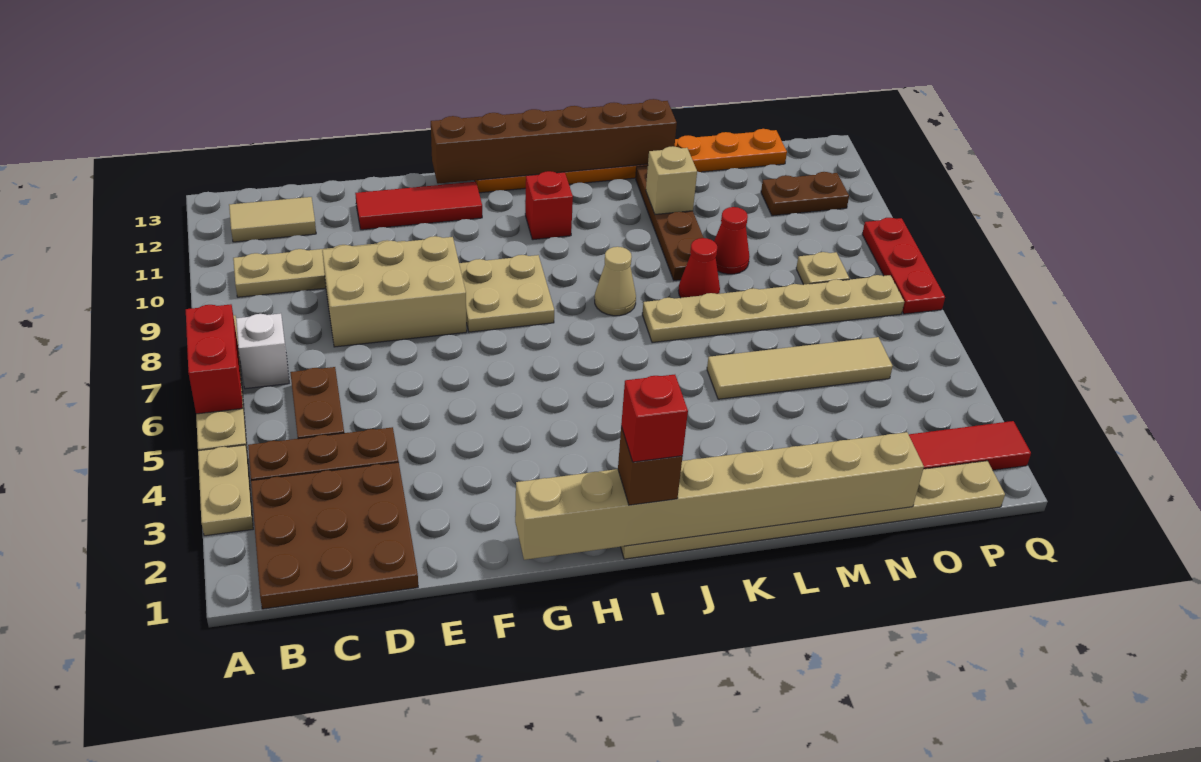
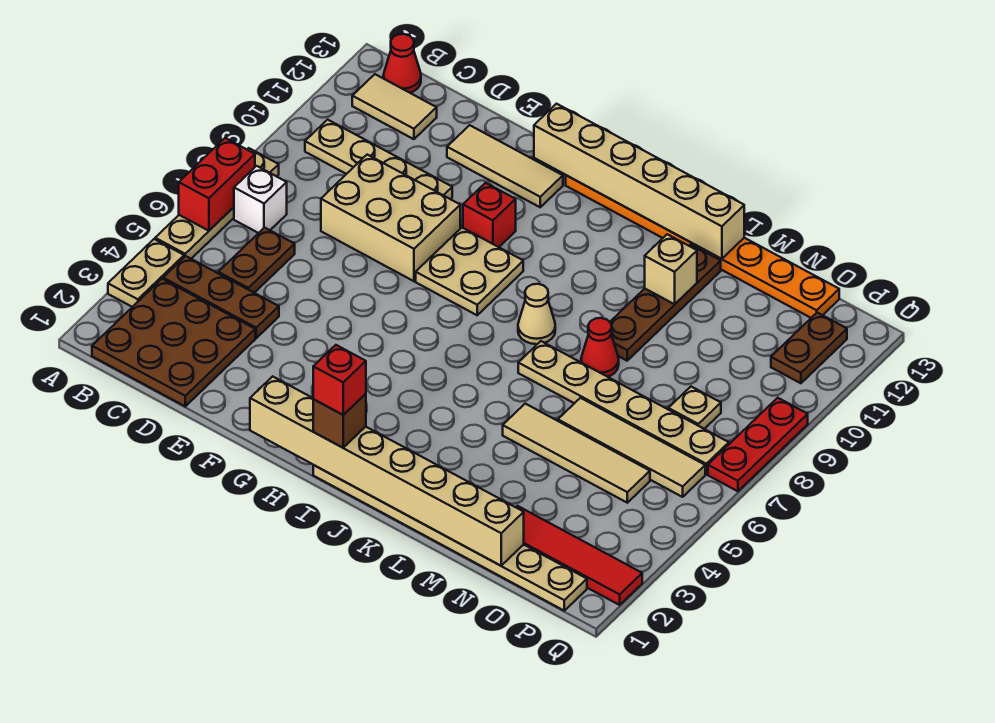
red 1x3 tile [355,182,482,230] -> tan 1x3 tile [447,125,563,207]
brown 1x6 brick [431,99,677,184] -> tan 1x6 brick [534,104,744,259]
red 1x1 brick [525,171,573,240] -> red 1x1 brick moved to [463,183,516,247]
none -> tan 1x4 tile [558,398,705,497]
red 1x1 cone [714,207,750,274] -> red 1x1 cone moved to [383,34,421,93]
brown 1x2 plate [761,172,849,216] -> brown 1x2 plate turned to [771,313,847,383]

